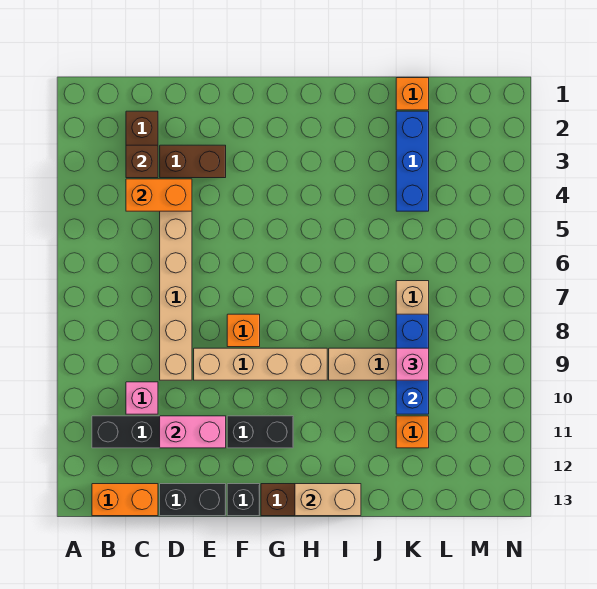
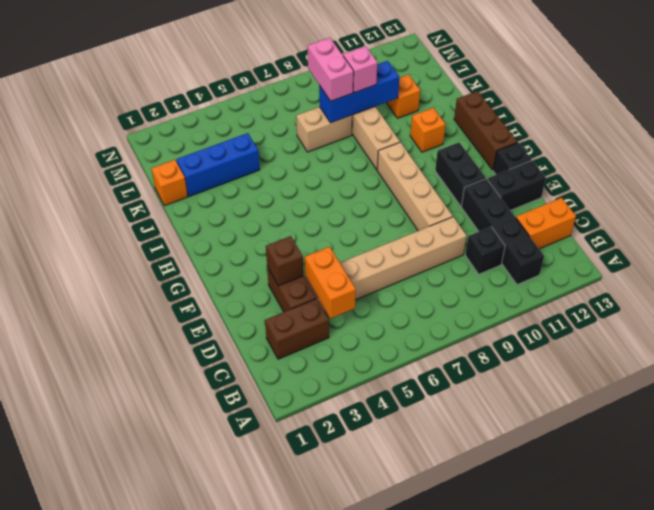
orange 1x2 brick [92,484,158,516] -> orange 1x2 brick turned to [516,198,576,249]
brown 1x1 brick [126,145,158,178] -> brown 1x1 brick moved to [266,236,303,286]
pink 1x1 brick [126,382,158,414] -> black 1x1 brick [465,227,505,274]
pink 1x2 brick [160,416,226,448] -> pink 1x2 brick moved to [308,38,354,101]
black 1x2 brick [160,484,226,516] -> black 1x2 brick turned to [487,161,546,211]
orange 1x1 brick [227,314,260,347] -> orange 1x1 brick moved to [410,108,446,152]
tan 1x2 brick [295,484,361,516] -> none

